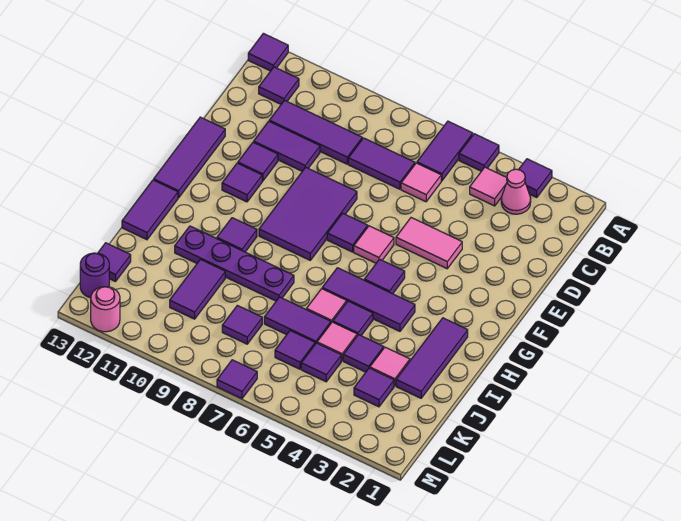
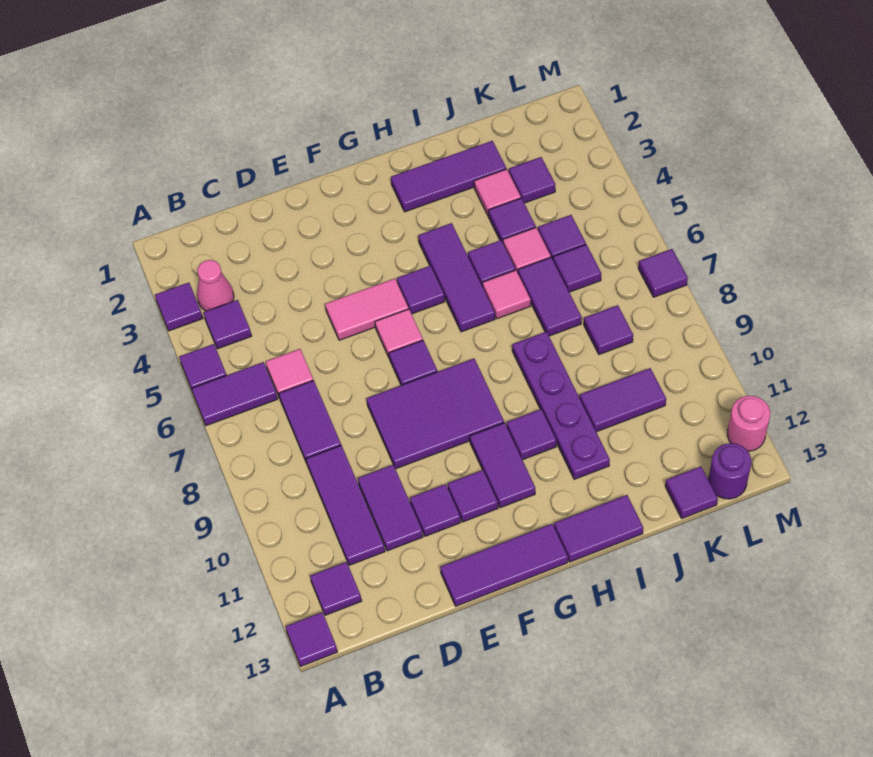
pink 1x1 tile [470,167,507,206] -> purple 1x1 tile [203,300,252,349]
pink 1x2 tile [396,218,462,269] -> pink 1x2 tile turned to [325,279,409,340]
none -> purple 1x2 tile [470,423,535,508]

